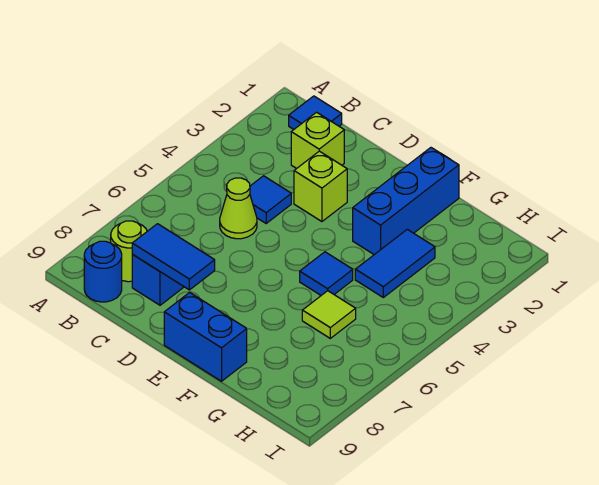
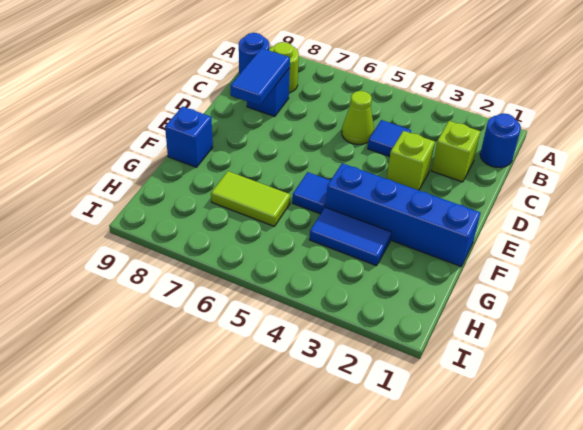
blue 1x1 tile [289,96,342,129] -> blue 1x1 round brick [480,113,521,168]
blue 1x2 brick [164,293,247,381] -> blue 1x1 brick [165,107,213,167]
blue 1x3 brick [353,148,459,255] -> blue 1x4 brick [326,163,480,266]
lime 1x1 tile [302,291,356,338] -> lime 1x2 tile [211,171,290,226]

